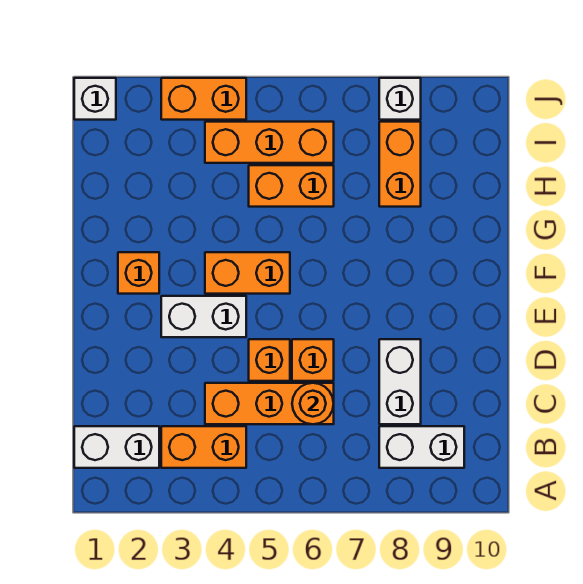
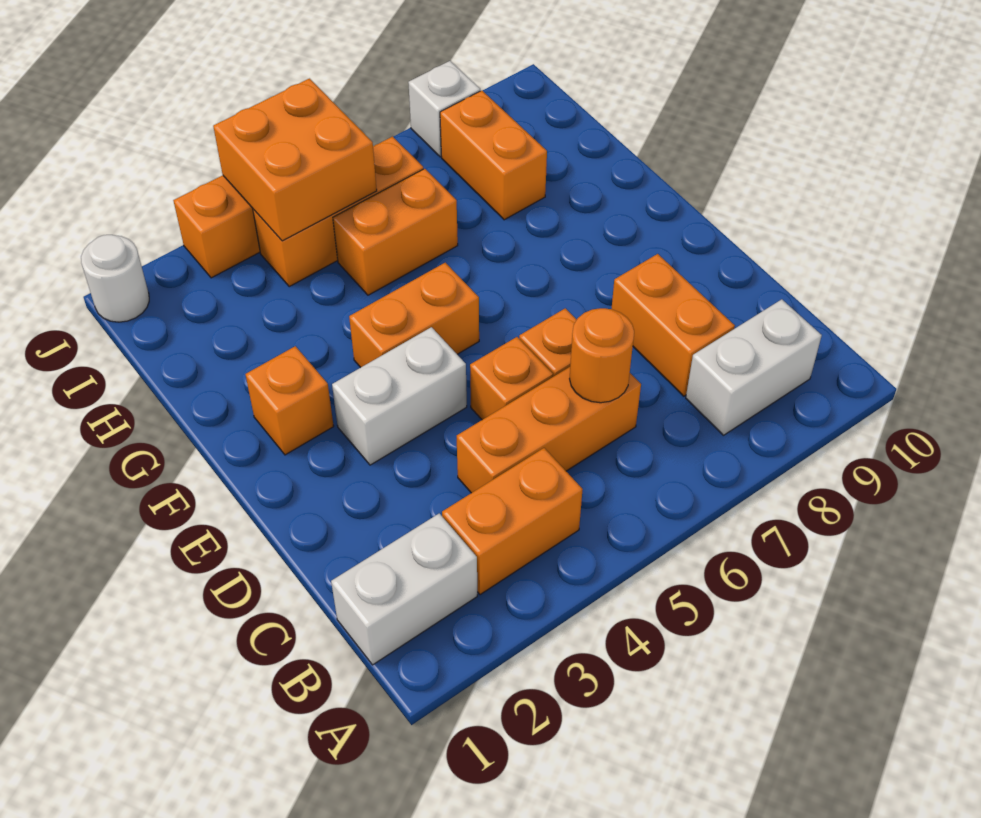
white 1x2 brick [379,339,421,424] -> orange 1x2 brick [612,254,735,396]
none -> orange 2x2 brick [213,79,377,241]
white 1x1 brick [74,78,116,120] -> white 1x1 round brick [81,235,149,322]

